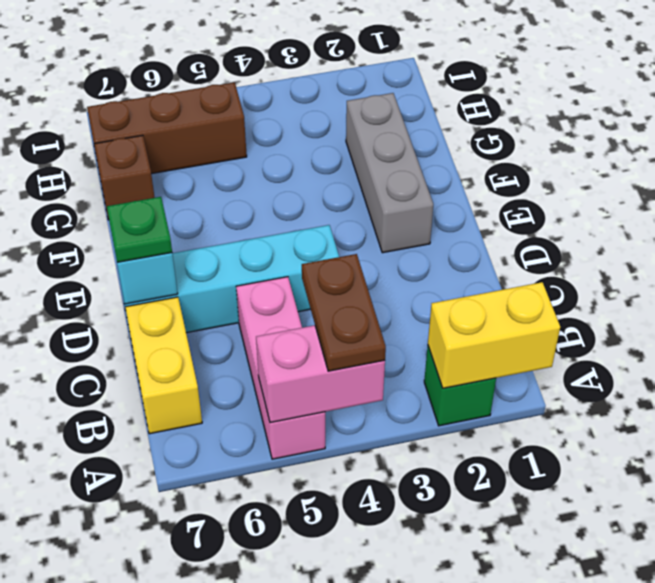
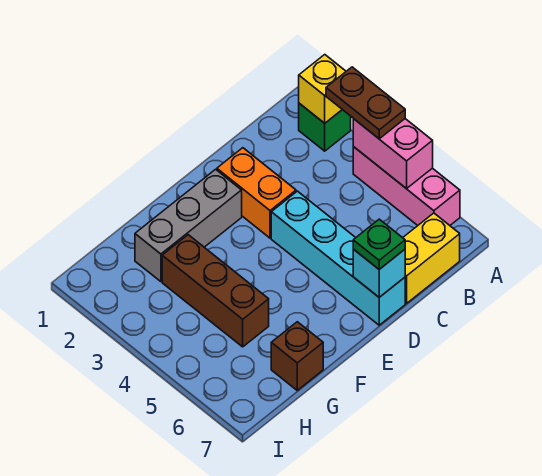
yellow 1x2 brick [428,282,560,388] -> yellow 1x1 brick [299,55,346,123]
brown 1x2 plate [302,254,386,371] -> brown 1x2 plate turned to [326,67,405,139]
pink 1x3 brick [236,277,325,459] -> pink 1x3 brick turned to [353,147,460,225]
none -> orange 1x2 brick [217,148,296,238]
brown 1x3 brick [87,82,247,174] -> brown 1x3 brick moved to [162,235,269,347]

